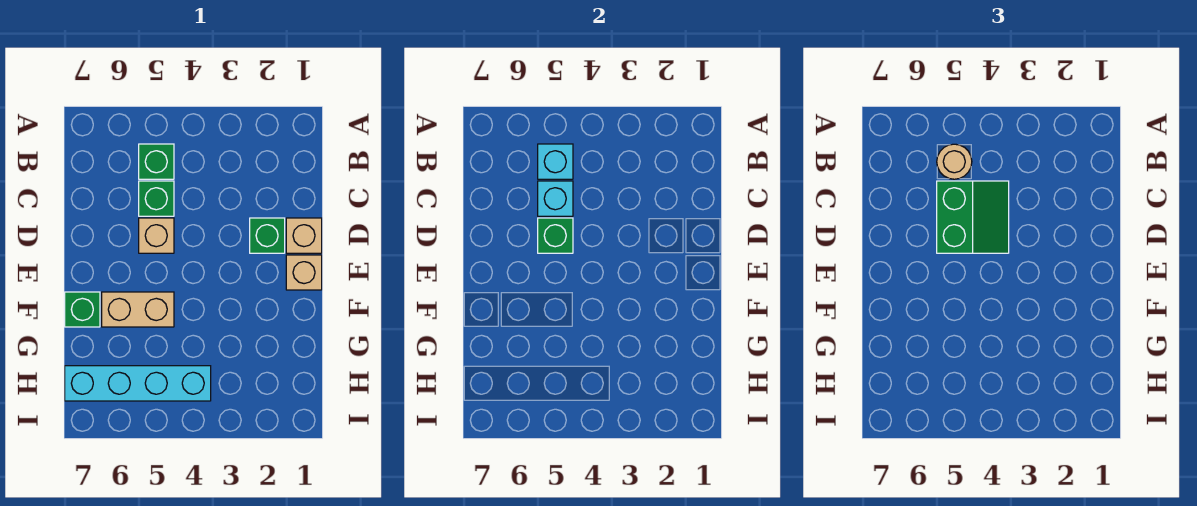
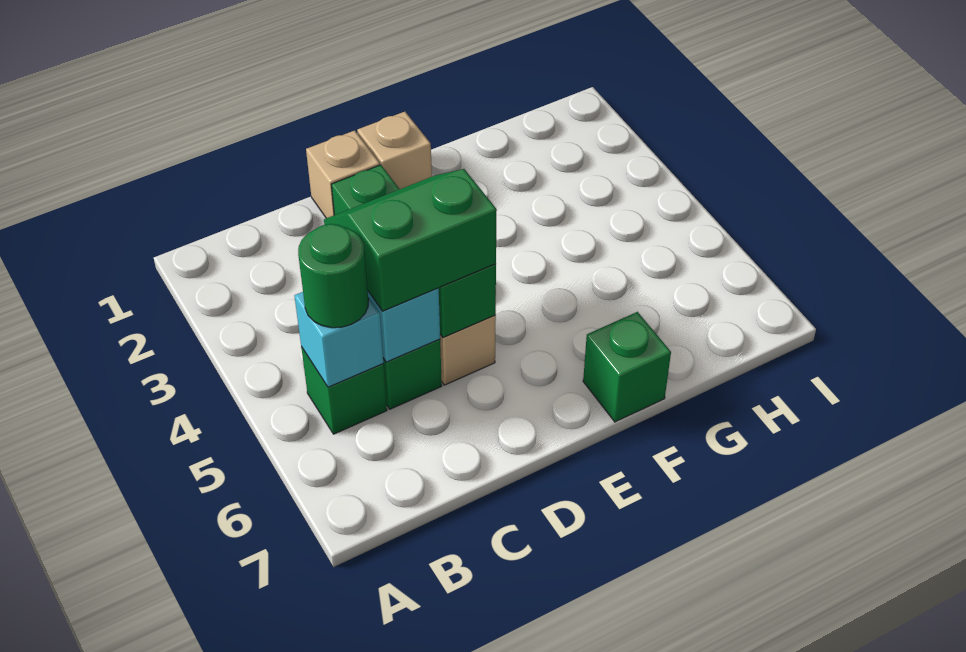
tan 1x1 round brick [937,144,972,179] -> green 1x1 round brick [298,224,368,328]
tan 1x2 brick [102,292,174,327] -> none
cyan 1x4 brick [65,366,211,401] -> none

